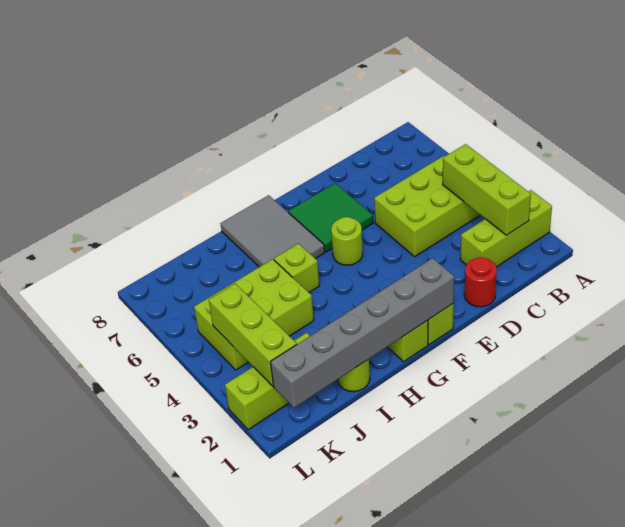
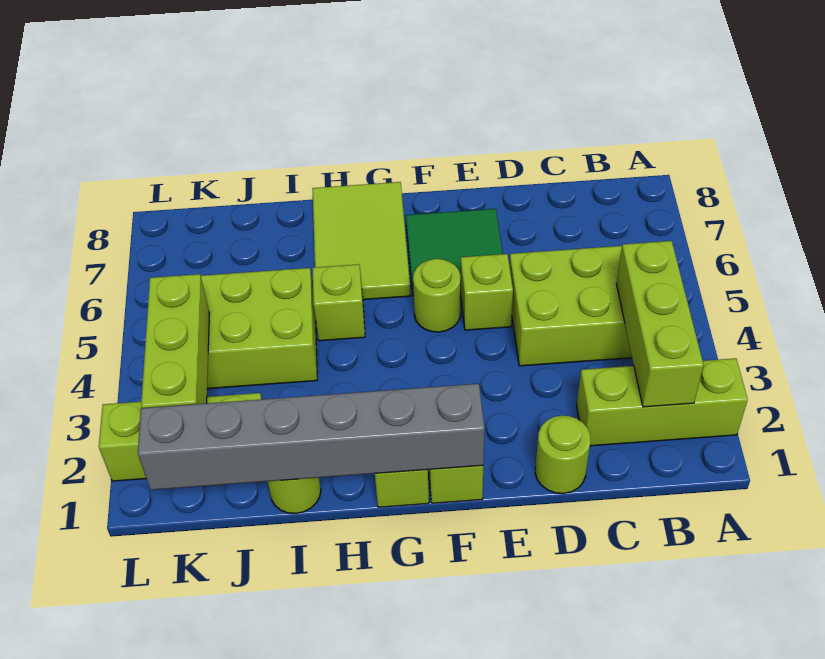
red 1x1 round brick [464,257,497,307] -> lime 1x1 round brick [535,416,590,493]
none -> lime 1x1 brick [460,254,513,330]
grey 2x3 tile [220,195,325,267] -> lime 2x3 tile [312,182,410,300]

